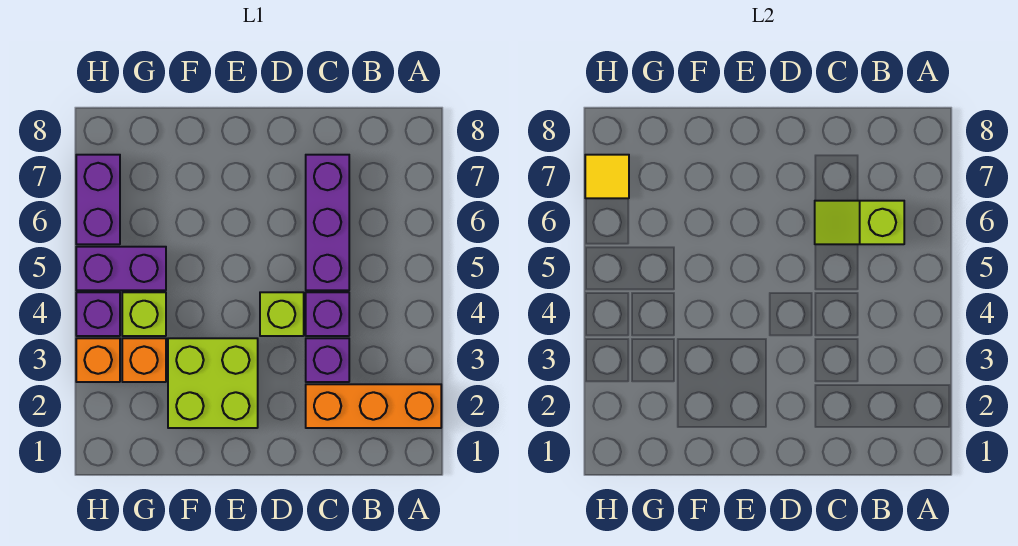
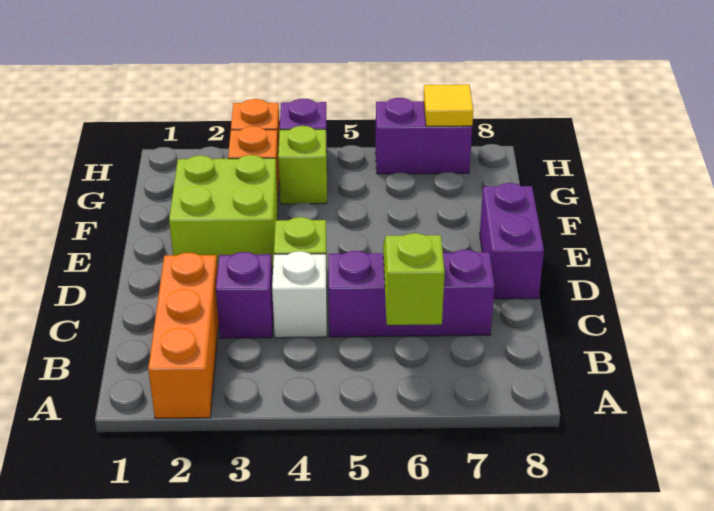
purple 1x1 brick [306,292,349,336] -> white 1x1 brick [272,251,327,338]
purple 1x2 brick [76,247,166,290] -> purple 1x2 brick moved to [480,183,544,299]

